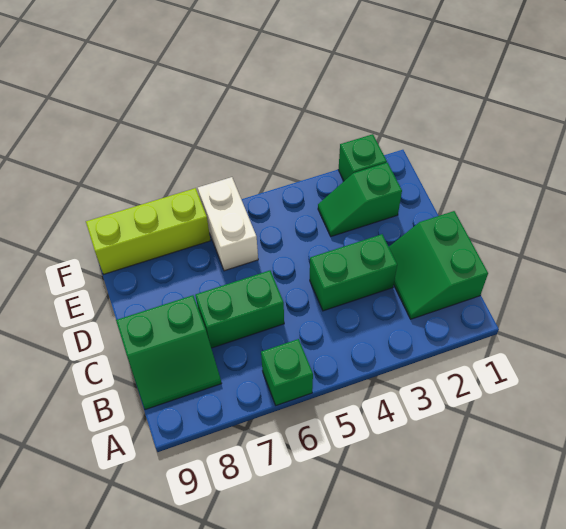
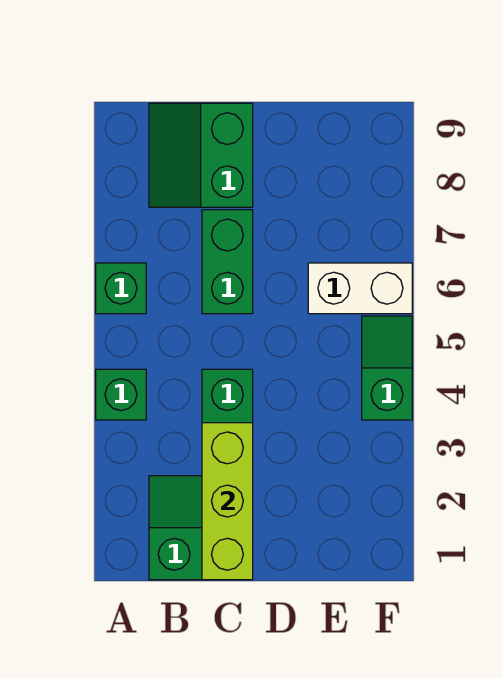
green 1x2 slope [318,163,402,236] -> green 1x2 slope moved to [362,316,412,420]
green 1x1 brick [338,134,387,181] -> green 1x1 brick moved to [96,369,146,420]
lime 1x3 brick [86,188,211,274] -> lime 1x3 brick moved to [202,423,253,580]

